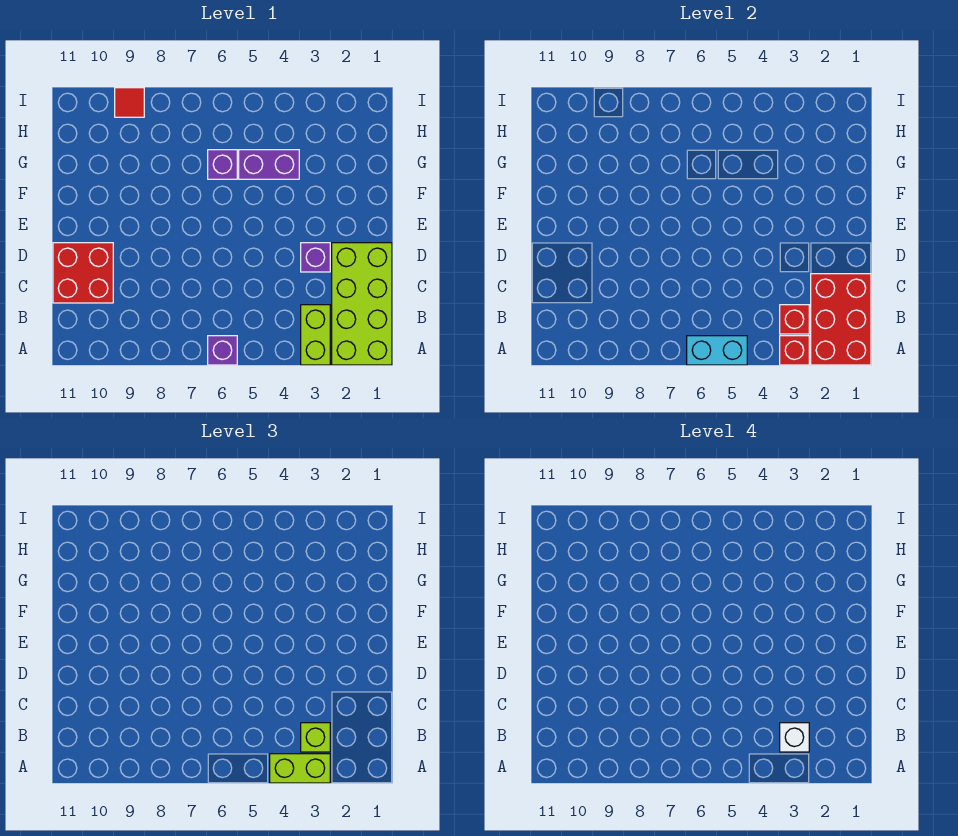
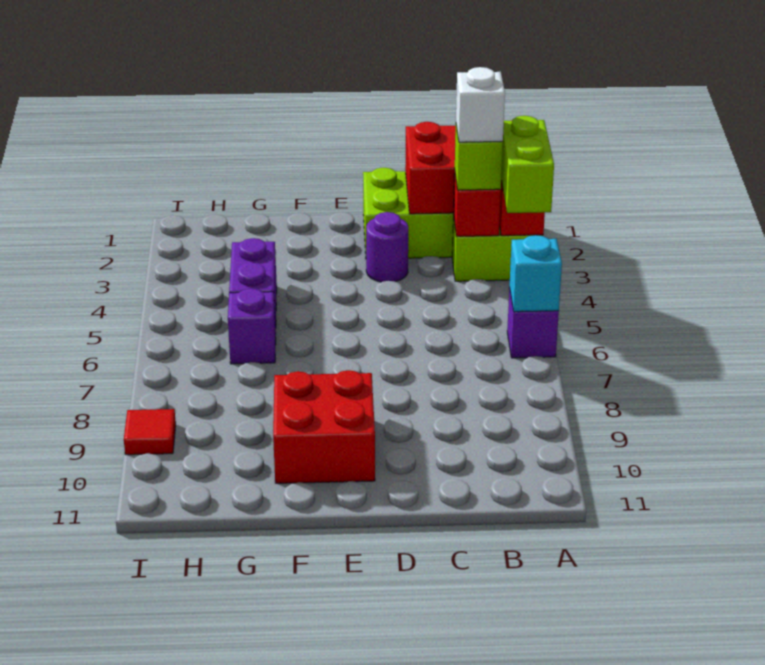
cyan 1x2 brick [687,336,747,365] -> cyan 1x1 brick [509,235,562,312]
red 2x2 brick [53,243,113,303] -> red 2x2 brick moved to [273,370,375,483]
purple 1x1 brick [301,243,330,272] -> purple 1x1 round brick [366,212,408,282]

